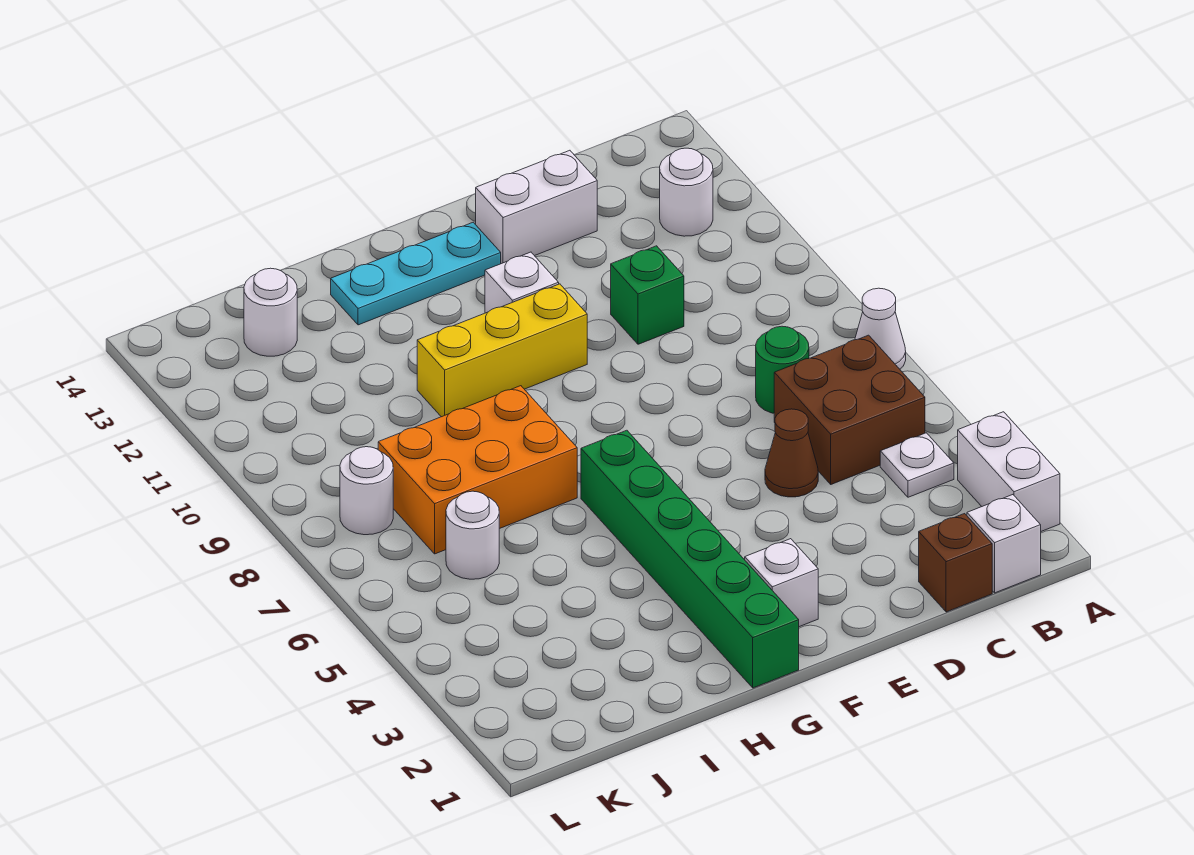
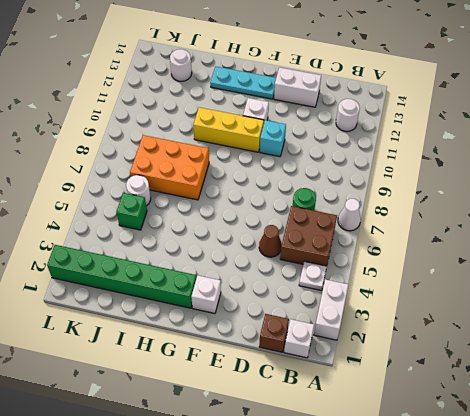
green 1x1 brick [611,246,684,344] -> green 1x1 brick moved to [116,193,147,230]
none -> cyan 1x1 brick [260,120,286,157]
green 1x6 brick [581,430,799,688] -> green 1x6 brick turned to [47,245,196,308]
white 1x1 round brick [340,447,393,535] -> none

